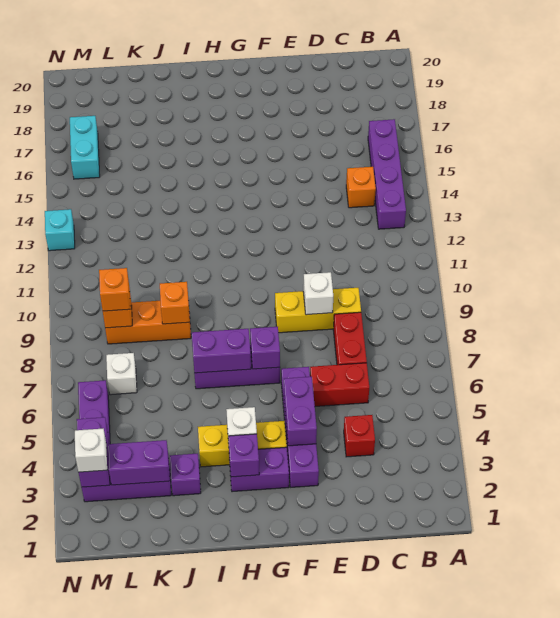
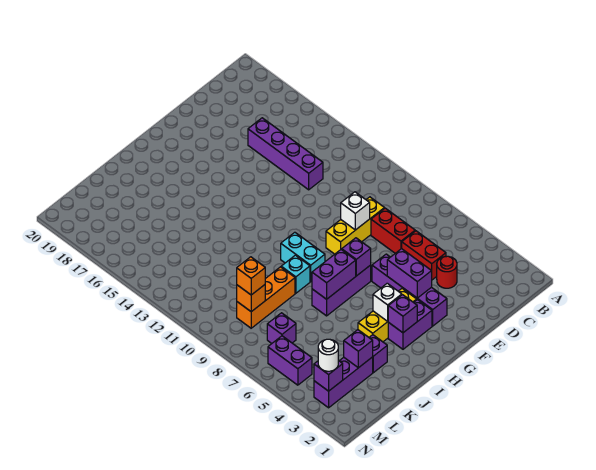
purple 1x4 brick [368,119,406,229] -> purple 1x4 brick moved to [248,118,323,190]
orange 1x1 brick [346,167,376,208] -> none
red 1x1 brick [344,415,375,457] -> red 1x1 round brick [437,256,457,288]
red 1x2 brick [310,363,369,406] -> red 1x2 brick turned to [402,231,446,280]
orange 1x1 brick [160,282,190,324] -> none
purple 1x2 brick [108,440,170,485] -> purple 1x1 brick [344,330,373,368]
white 1x1 brick [106,353,137,395] -> purple 1x1 brick [267,313,296,343]
purple 1x2 brick [77,417,110,487] -> purple 1x1 brick [314,360,343,391]
white 1x1 brick [75,429,107,472] -> white 1x1 round brick [318,339,338,371]
cyan 1x2 brick [70,116,100,179] -> cyan 1x2 brick moved to [281,232,325,281]
cyan 1x1 brick [45,209,75,251] -> cyan 1x1 brick moved to [281,255,310,293]

